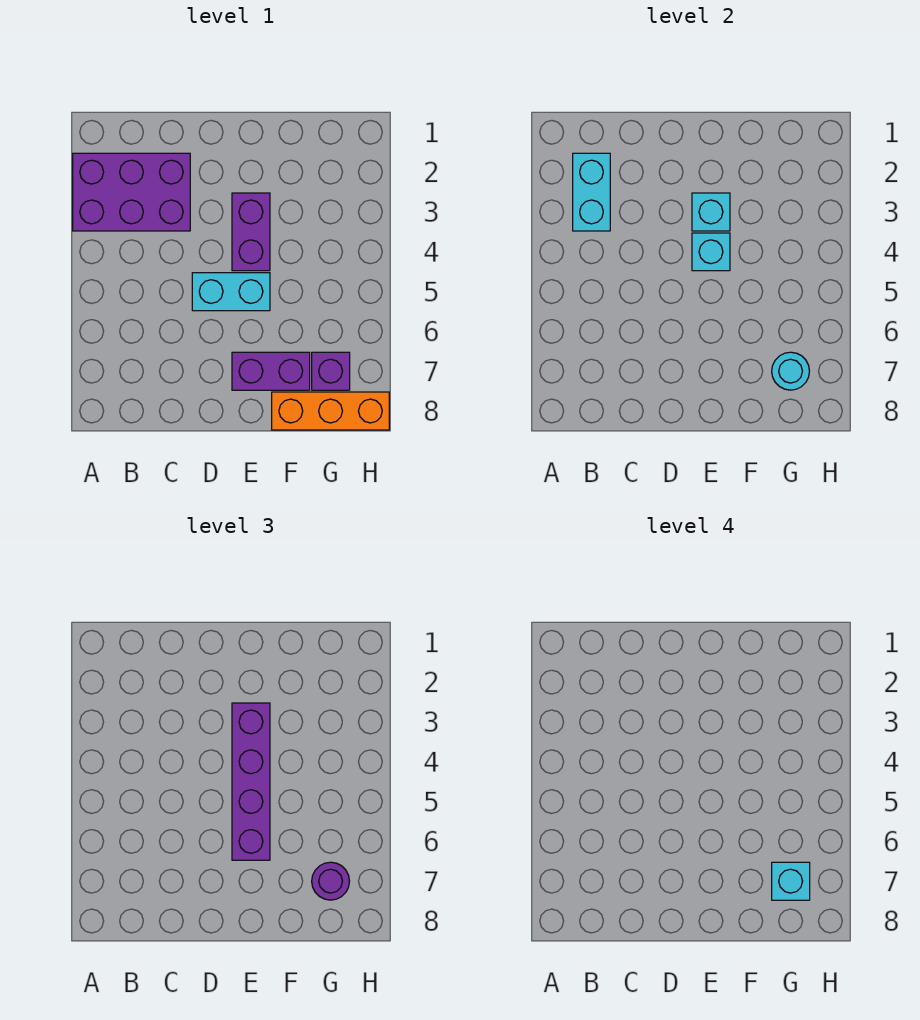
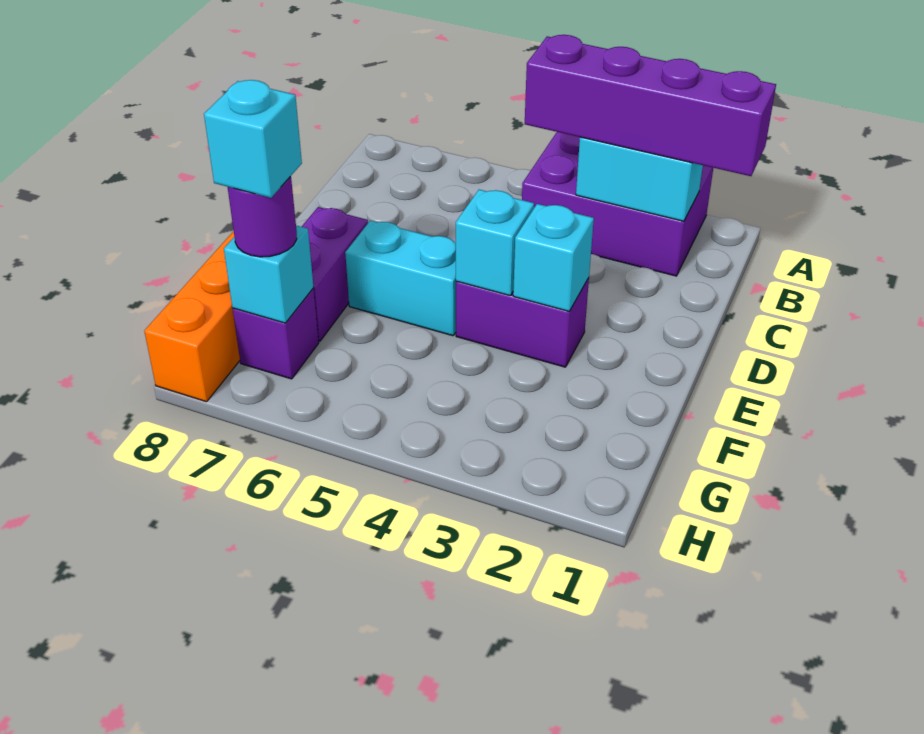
purple 2x3 brick [73,153,190,231] -> purple 2x3 brick turned to [522,132,713,276]
cyan 1x2 brick [192,273,270,311] -> cyan 1x2 brick turned to [345,221,456,336]
purple 1x4 brick [232,703,270,860] -> purple 1x4 brick moved to [525,35,776,176]
cyan 1x1 round brick [772,352,809,390] -> cyan 1x1 brick [224,226,314,323]

